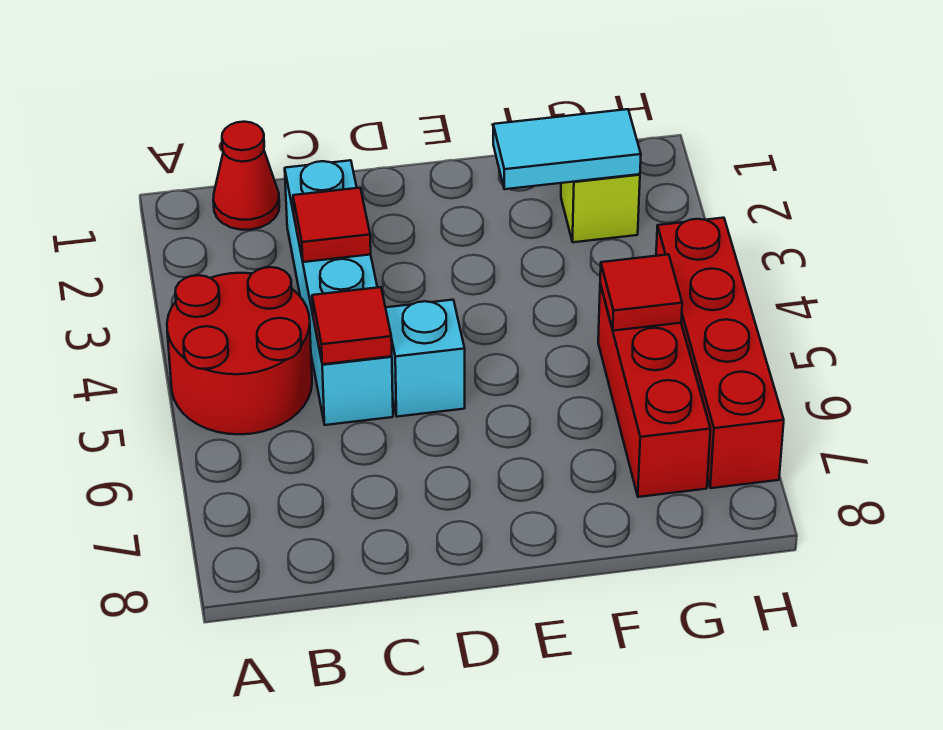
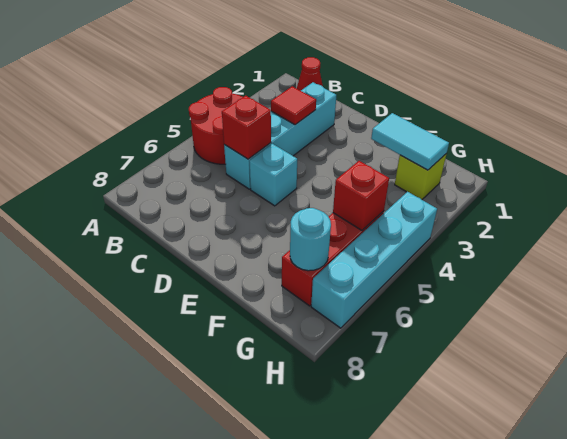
red 1x1 tile [312,287,392,364] -> red 1x1 brick [222,96,271,159]
red 1x1 tile [600,254,682,331] -> red 1x1 brick [333,161,389,230]
none -> cyan 1x1 round brick [290,208,331,271]
red 1x4 brick [656,218,784,488] -> cyan 1x4 brick [311,192,437,328]

